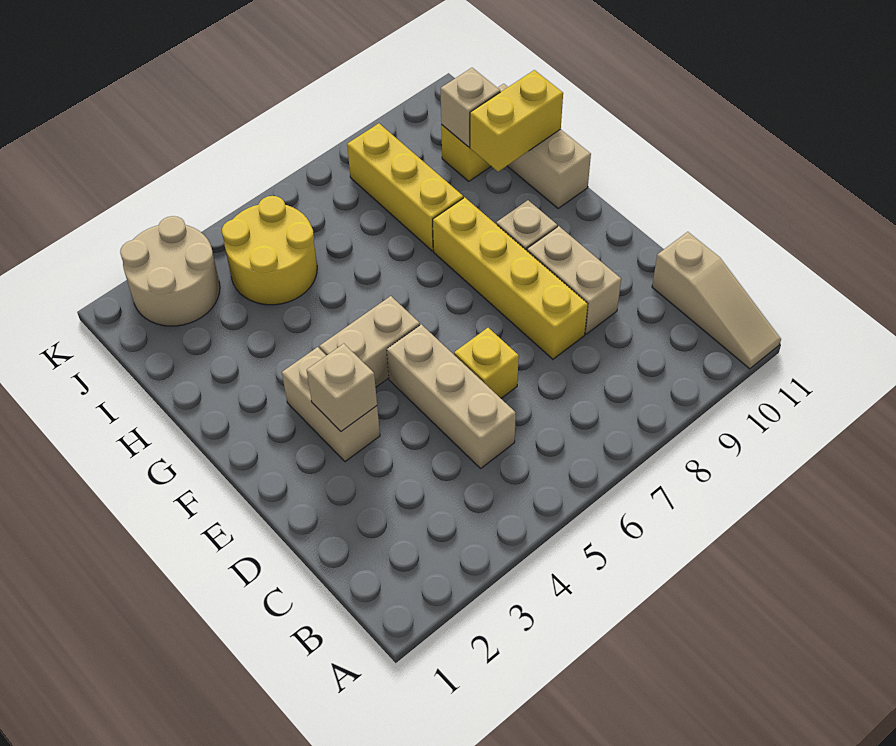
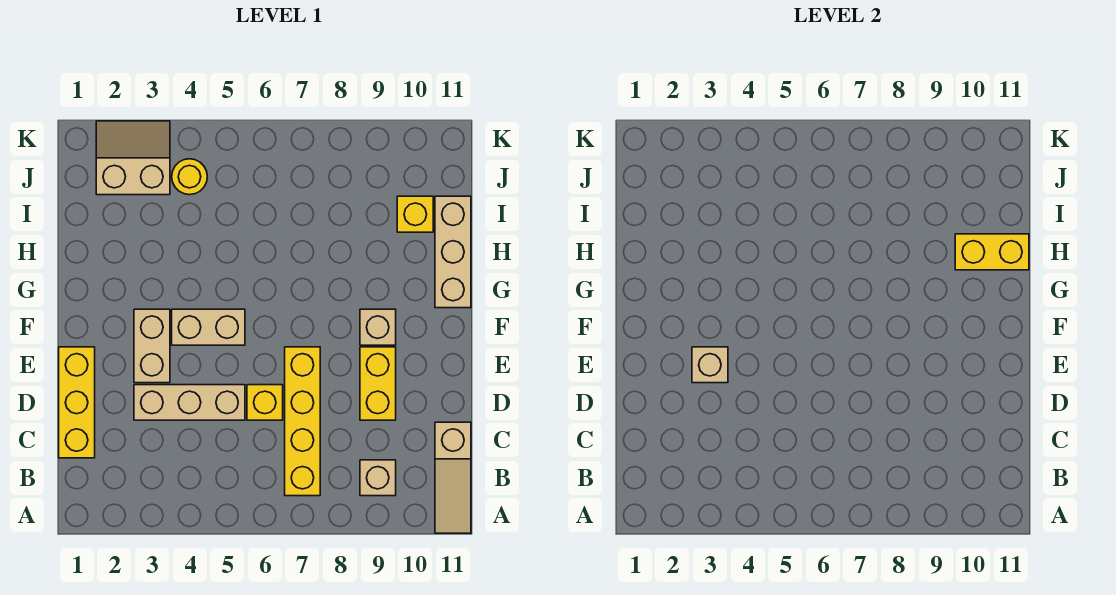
tan 1x3 brick [387,324,516,468] -> tan 1x3 brick turned to [134,385,245,420]
yellow 1x4 brick [433,197,588,359] -> yellow 1x4 brick moved to [285,347,320,496]
tan 1x2 brick [527,226,621,334] -> yellow 1x2 brick [360,347,396,420]
yellow 1x3 brick [347,123,463,251] -> yellow 1x3 brick moved to [59,347,95,458]
yellow 2x2 round brick [222,196,317,305] -> yellow 1x1 round brick [172,159,207,195]
tan 1x1 brick [441,68,500,147] -> tan 1x1 brick moved to [360,460,396,496]
tan 2x2 round brick [120,216,220,326] -> tan 2x2 slope [96,121,170,195]

